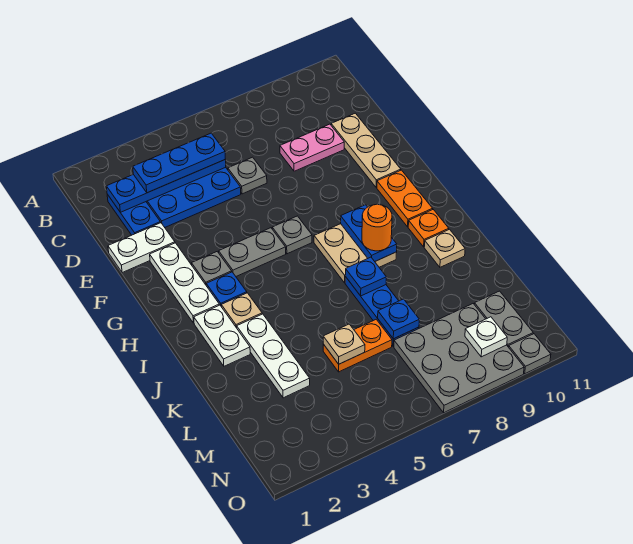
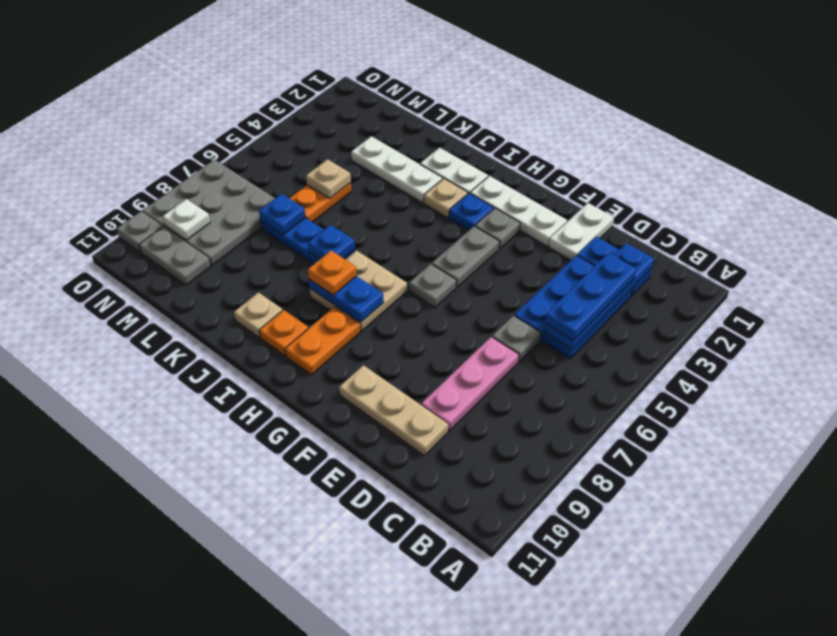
pink 1x2 plate [280,124,344,171] -> pink 1x3 plate [421,337,519,431]
orange 1x2 plate [377,170,433,227] -> orange 1x2 plate turned to [285,307,360,375]
orange 1x1 round brick [362,204,392,251] -> orange 1x1 plate [308,251,357,295]

